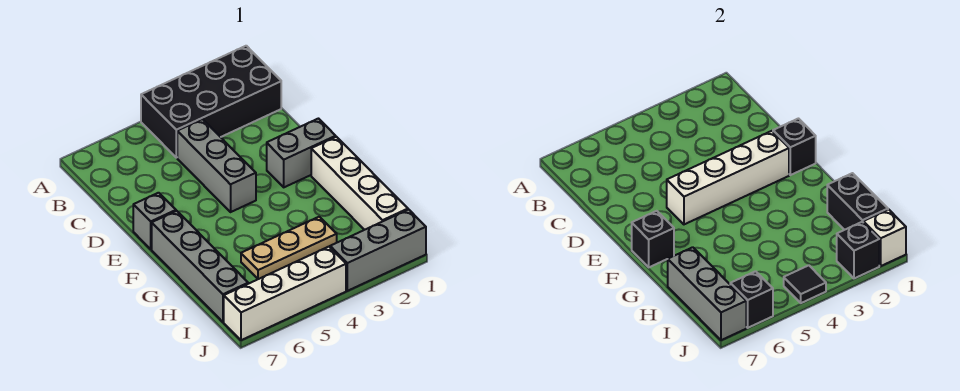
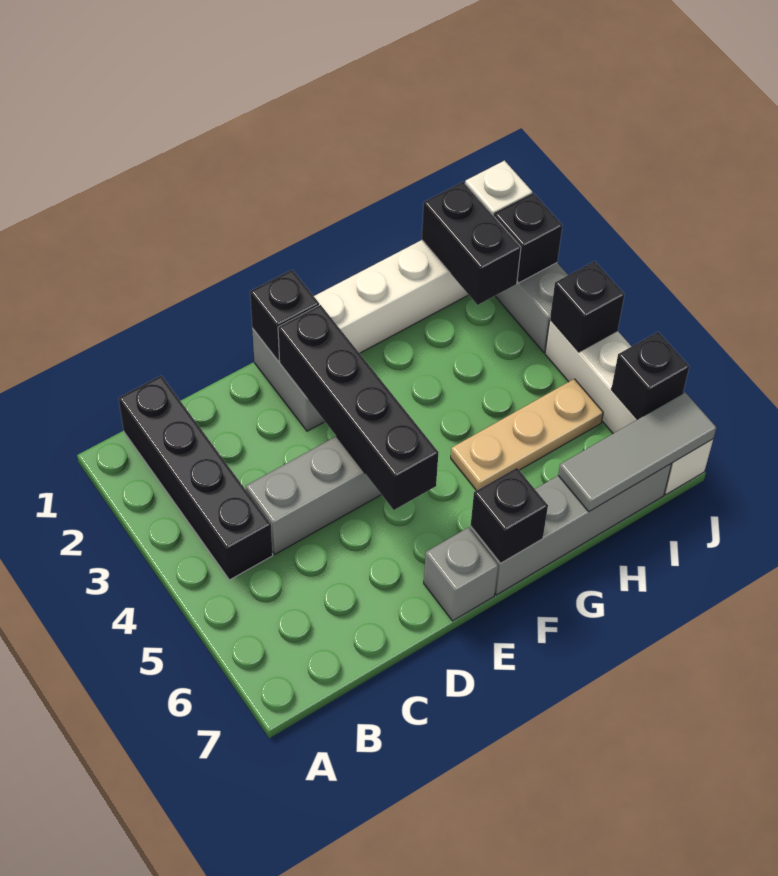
black 2x4 brick [141,46,281,158] -> black 1x4 brick [118,375,273,580]
white 1x4 brick [667,131,789,224] -> black 1x4 brick [278,305,439,510]
black 1x2 brick [827,173,888,230] -> black 1x2 brick turned to [422,182,521,305]
tan 1x3 plate [241,217,337,279] -> tan 1x3 plate turned to [451,379,603,491]
grey 1x3 brick [668,247,746,340] -> grey 1x3 tile [558,392,716,511]
black 1x1 tile [784,265,826,303] -> black 1x1 brick [550,261,625,352]

